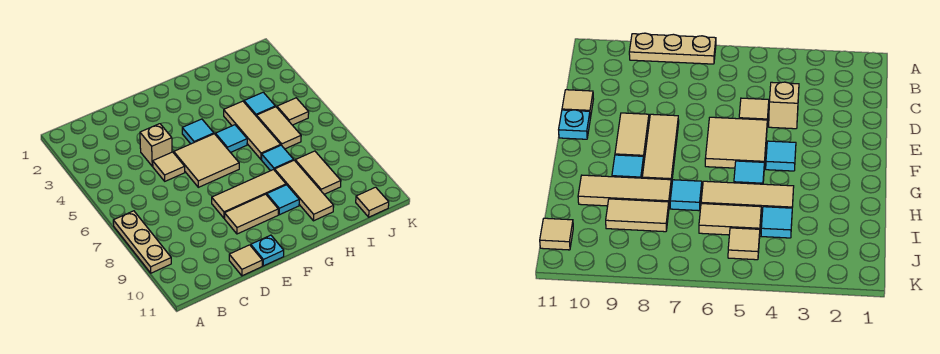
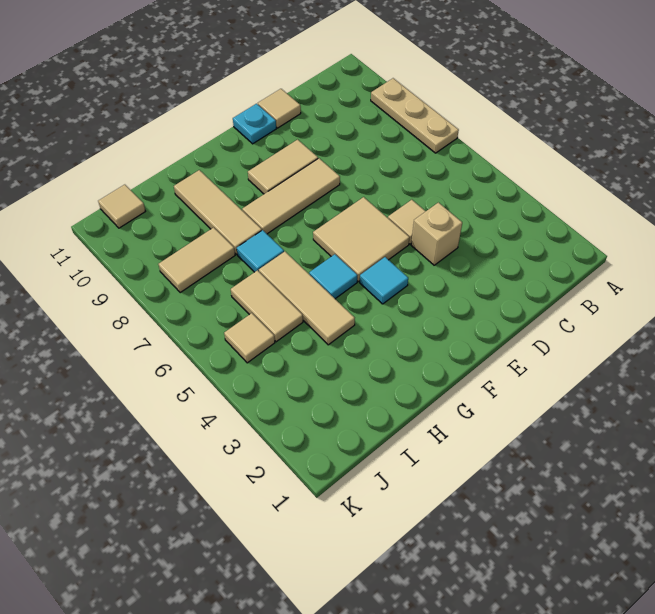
cyan 1x1 tile [267,185,299,215] -> none
cyan 1x1 tile [244,92,275,117] -> none
tan 1x2 tile [295,151,341,194] -> tan 1x2 tile turned to [158,228,235,293]

